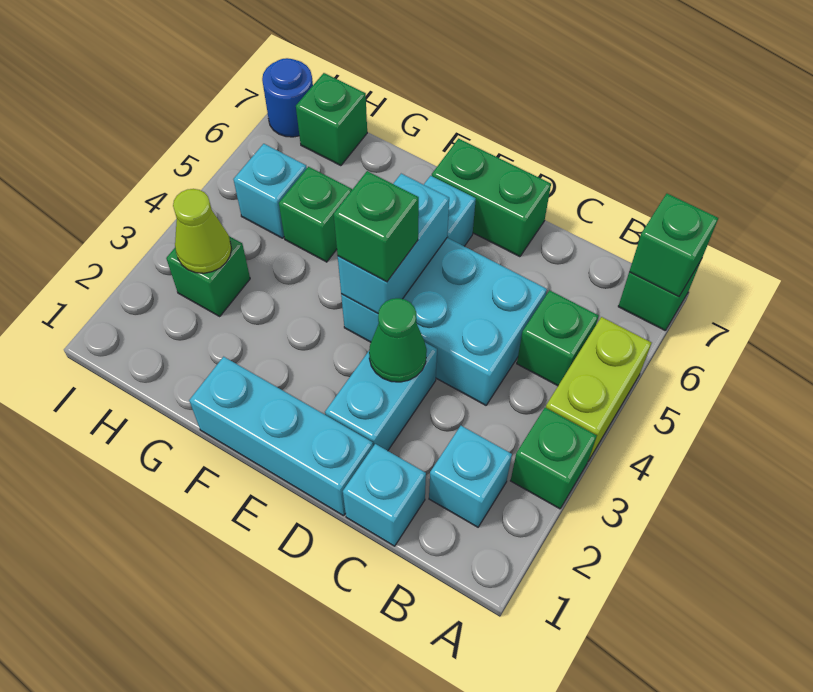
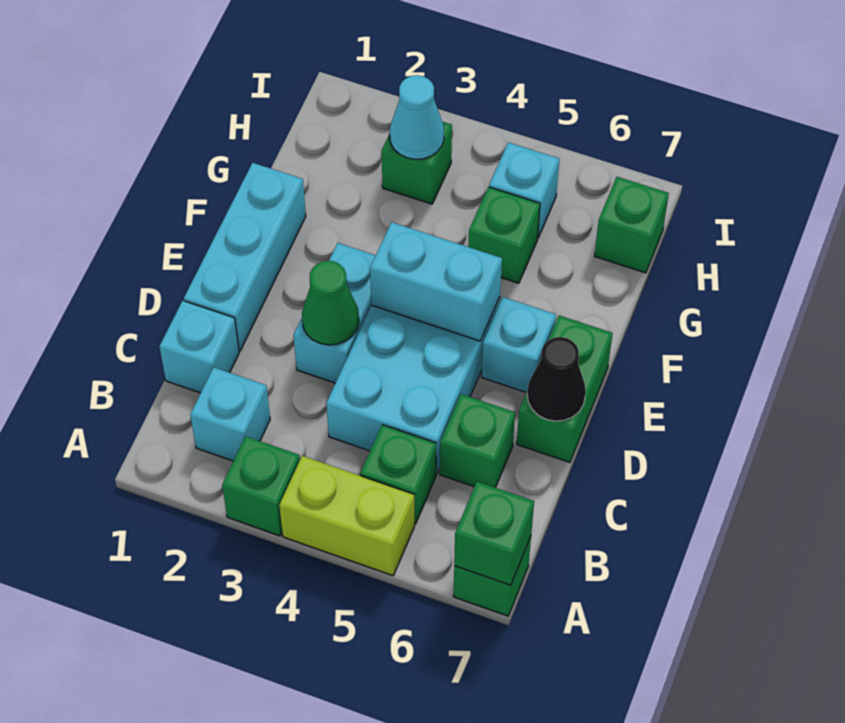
cyan 1x2 brick [325,343,437,451] -> cyan 1x2 brick turned to [294,243,376,383]
none -> black 1x1 cone [527,337,586,421]
green 1x1 brick [334,171,419,282] -> green 1x1 brick moved to [440,394,515,488]
lime 1x1 cone [173,189,231,273] -> cyan 1x1 cone [390,75,444,159]
blue 1x1 round brick [262,58,313,137] -> none

